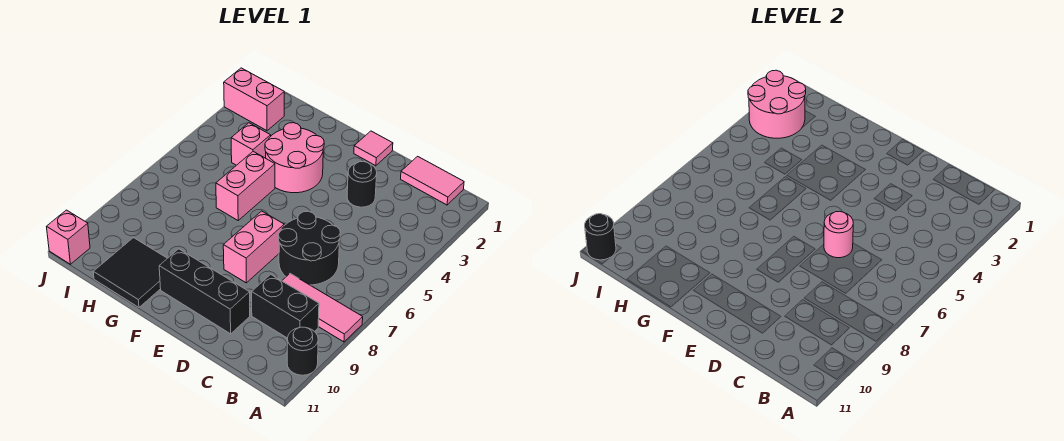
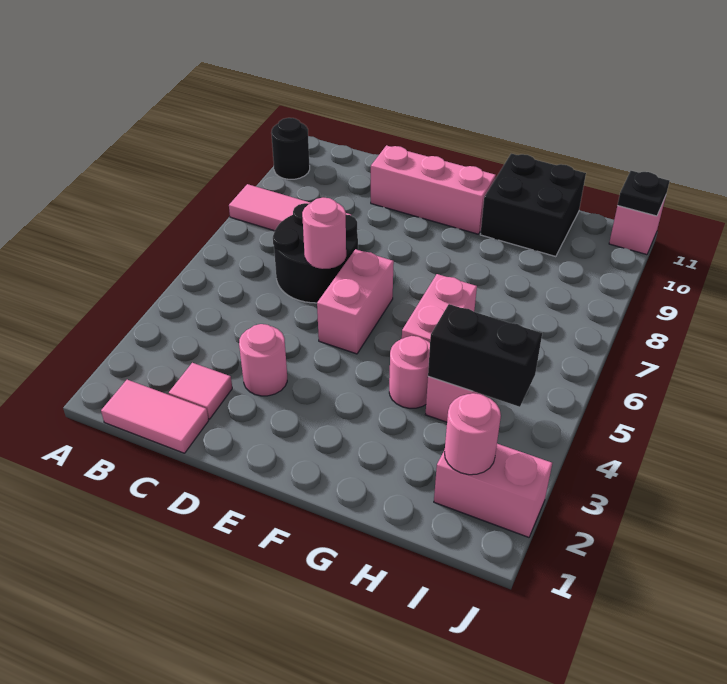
black 1x2 brick [252,274,319,338] -> black 1x2 brick moved to [428,304,542,407]
black 1x1 round brick [347,162,377,207] -> pink 1x1 round brick [239,324,287,396]
black 1x3 brick [159,249,250,334] -> pink 1x3 brick [371,145,496,234]
pink 1x1 tile [354,131,393,166] -> pink 1x1 tile moved to [169,363,232,419]
pink 1x2 brick [223,211,284,283] -> pink 1x2 brick moved to [317,249,394,354]
pink 2x2 round brick [265,123,324,193] -> pink 1x1 round brick [389,336,430,408]
black 2x2 tile [93,238,167,307] -> black 2x2 brick [480,154,586,257]
pink 2x2 round brick [748,70,806,138] -> pink 1x1 round brick [445,393,501,475]
black 1x1 round brick [585,214,616,260] -> black 1x1 plate [617,171,669,216]

